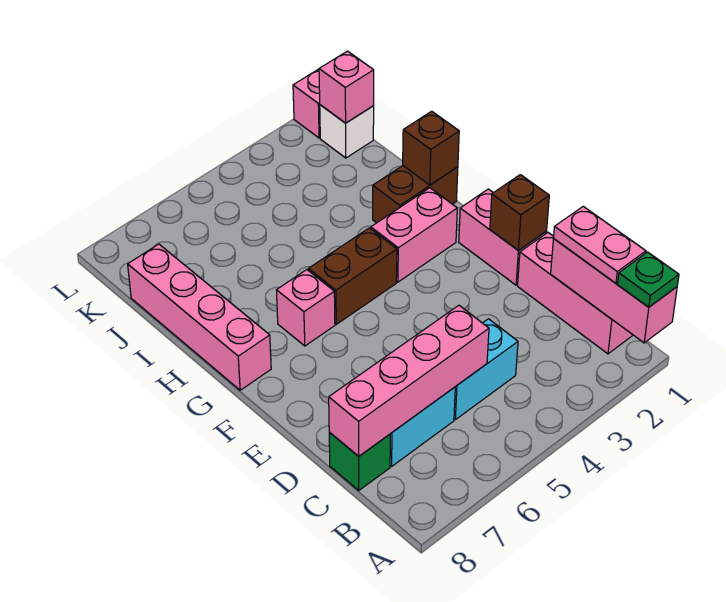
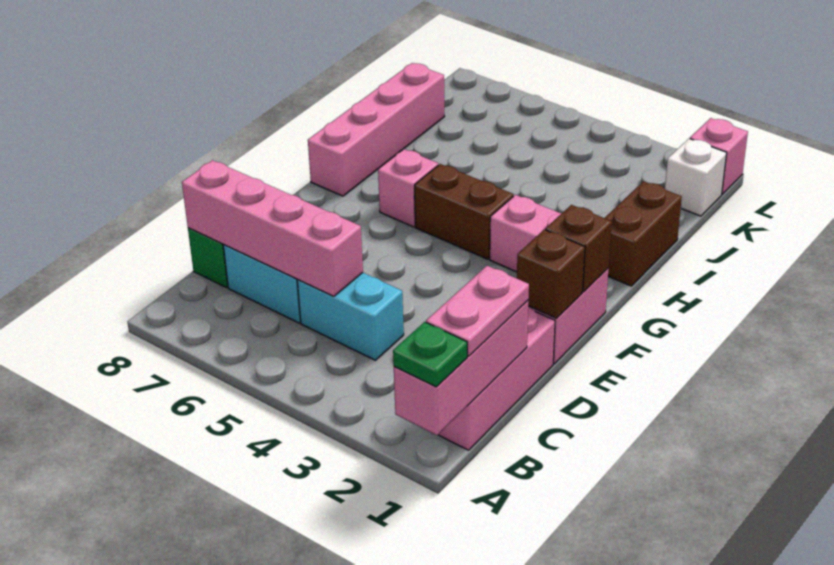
brown 1x2 brick [373,166,458,223] -> brown 1x2 brick turned to [605,181,682,286]
brown 1x1 brick [403,111,459,185] -> brown 1x1 brick moved to [545,205,612,292]
pink 1x1 brick [319,51,374,123] -> none

